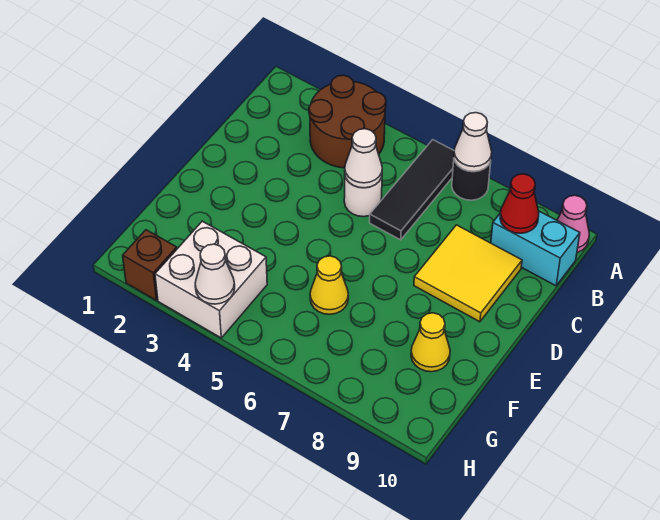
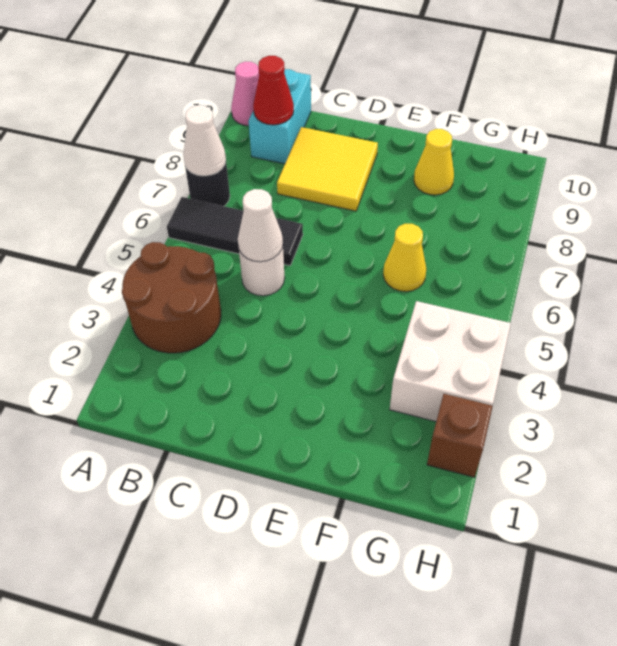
white 1x1 cone [195,244,235,304] -> none

